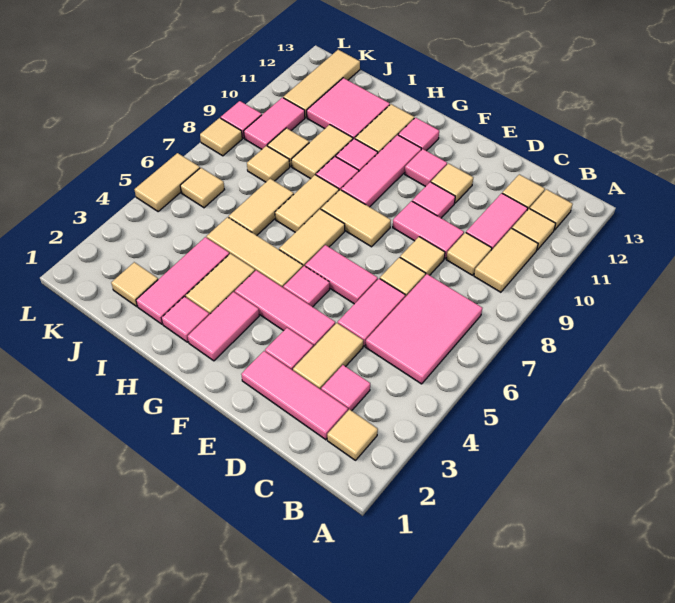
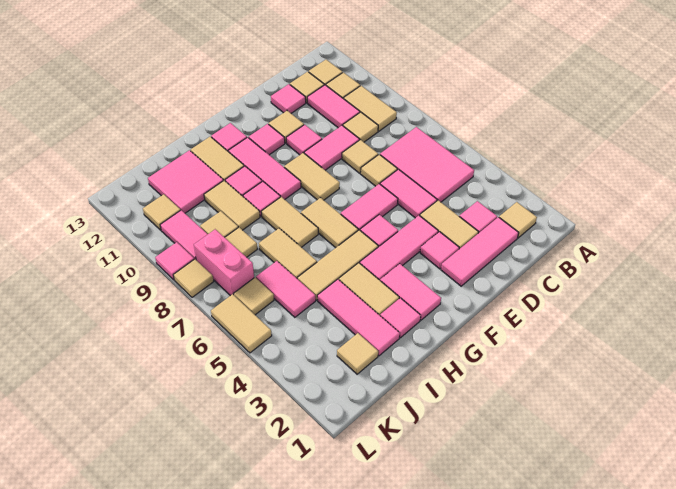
none -> pink 1x1 tile [271,84,306,113]
tan 1x2 tile [321,190,391,247] -> tan 1x2 tile turned to [284,153,340,200]
none -> pink 1x2 tile [256,261,316,317]
none -> pink 1x2 brick [194,229,254,296]
tan 1x3 tile [283,50,360,117] -> tan 1x1 tile [143,194,180,230]

